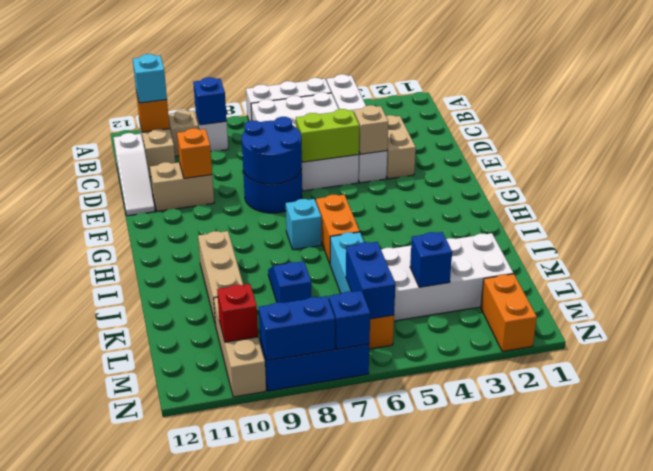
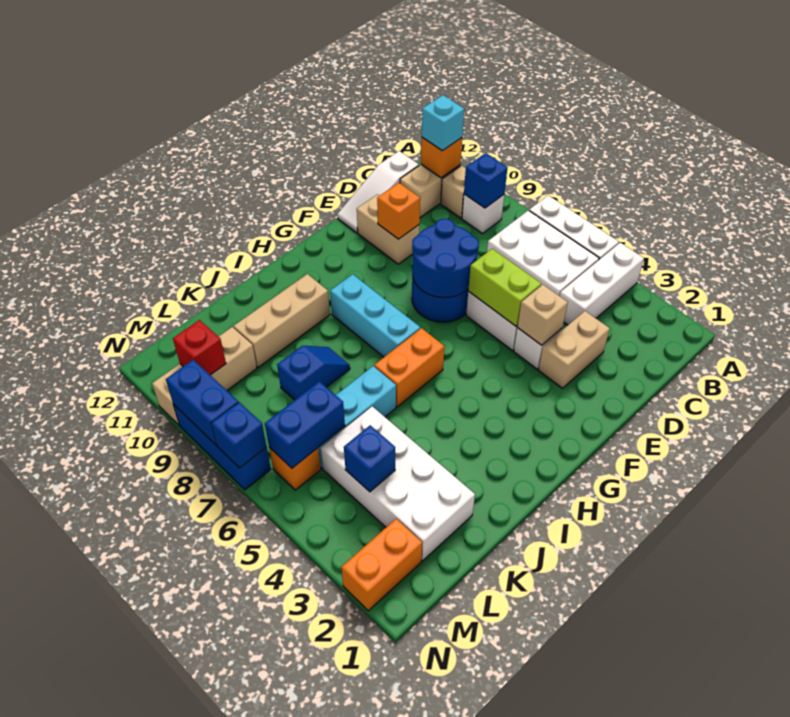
cyan 1x1 brick [286,199,321,250] -> cyan 1x3 brick [330,274,420,357]

